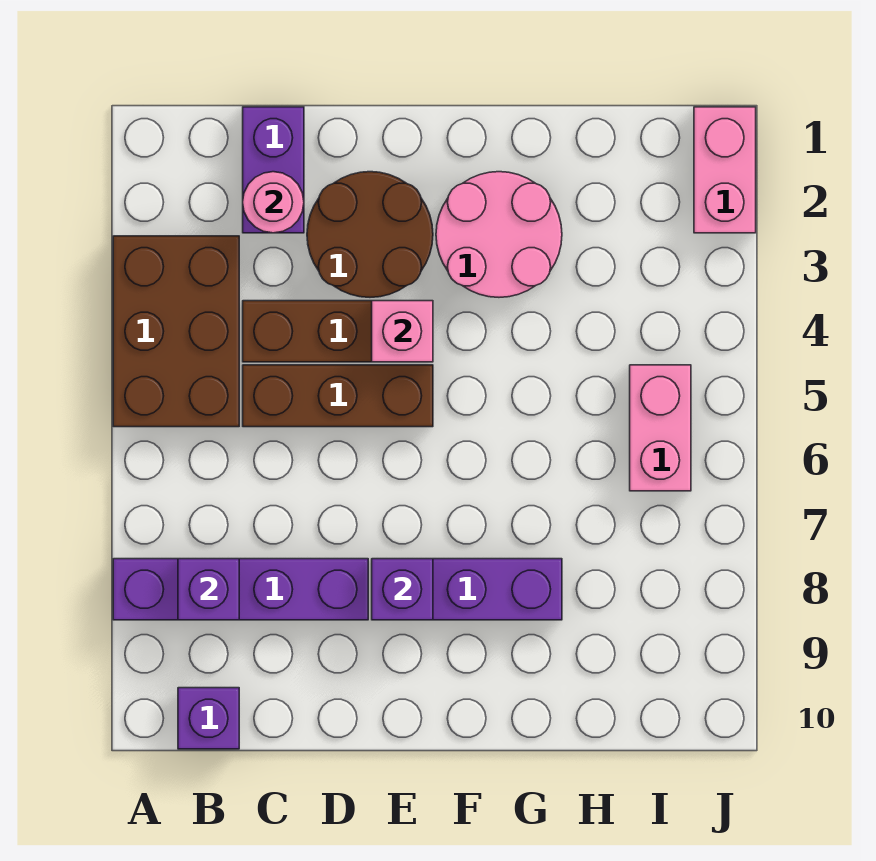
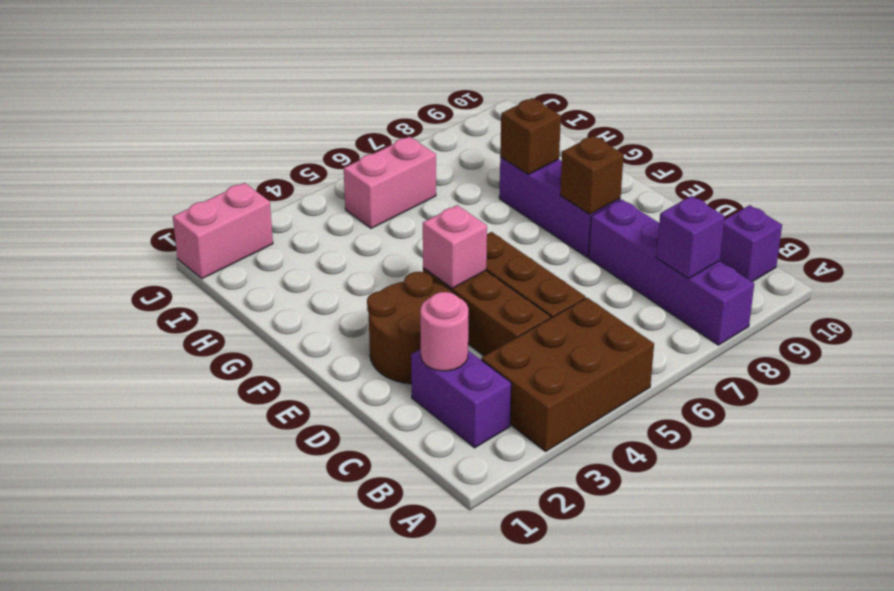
purple 1x2 brick [243,107,304,233] -> purple 1x2 brick turned to [411,349,511,448]
purple 1x1 brick [372,559,433,620] -> brown 1x1 brick [560,136,624,214]
pink 2x2 round brick [436,172,562,297] -> none
none -> brown 1x1 brick [500,98,561,174]

